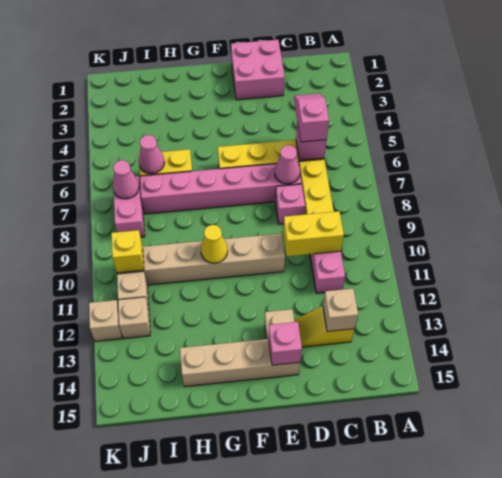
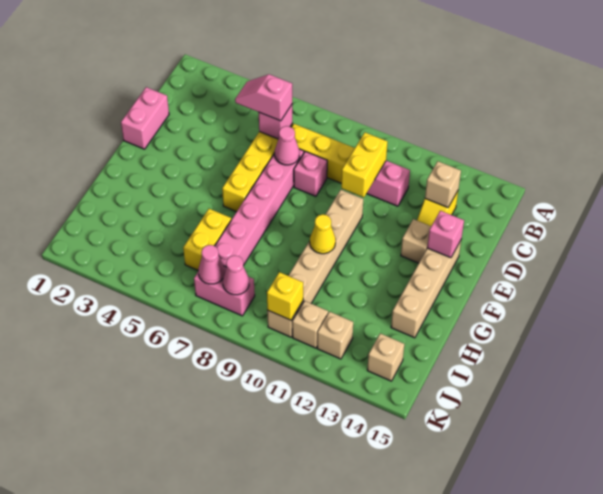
pink 2x2 brick [231,40,285,100] -> pink 1x2 brick [121,87,169,149]
pink 1x1 cone [139,135,164,174] -> pink 1x1 cone moved to [223,256,249,295]
tan 1x1 brick [89,300,122,341] -> tan 1x1 brick moved to [367,333,404,381]

